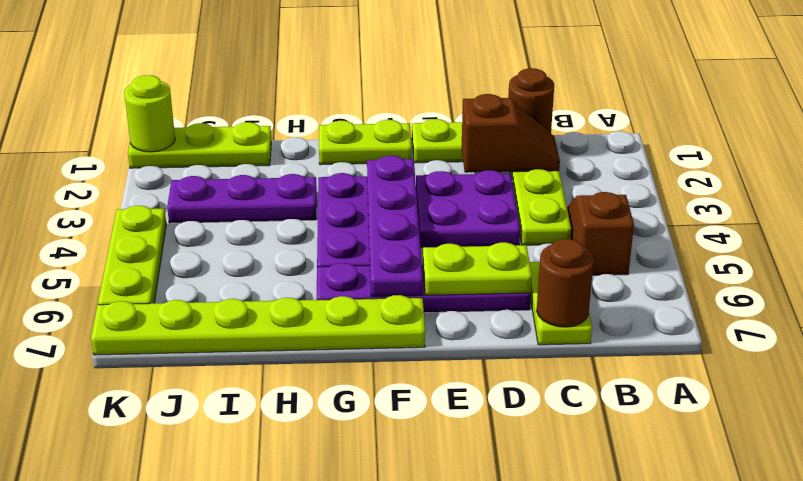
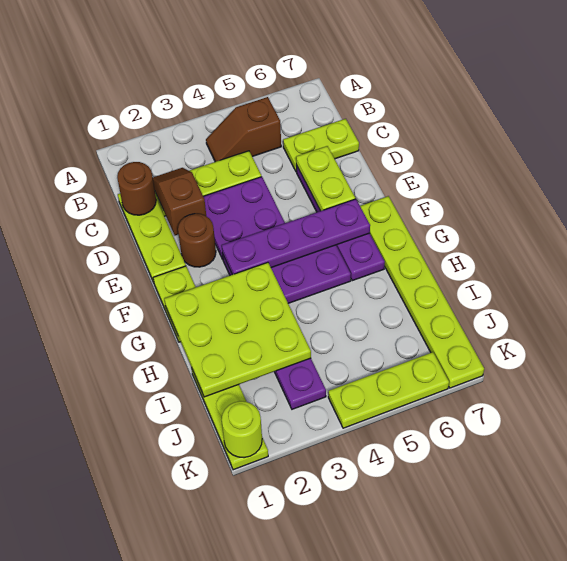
brown 1x1 round brick [537,239,594,327] -> brown 1x1 round brick moved to [178,214,216,267]
none -> lime 3x3 plate [164,262,311,397]

